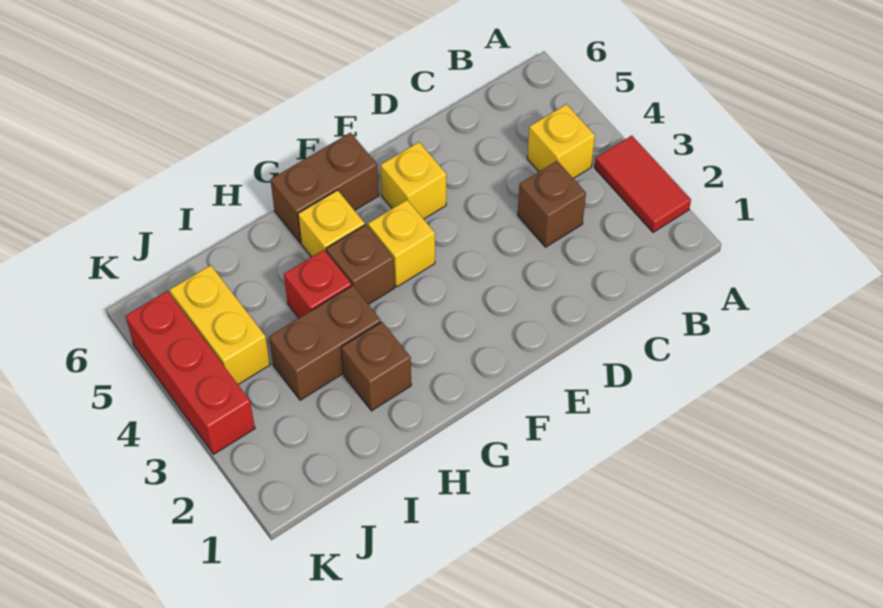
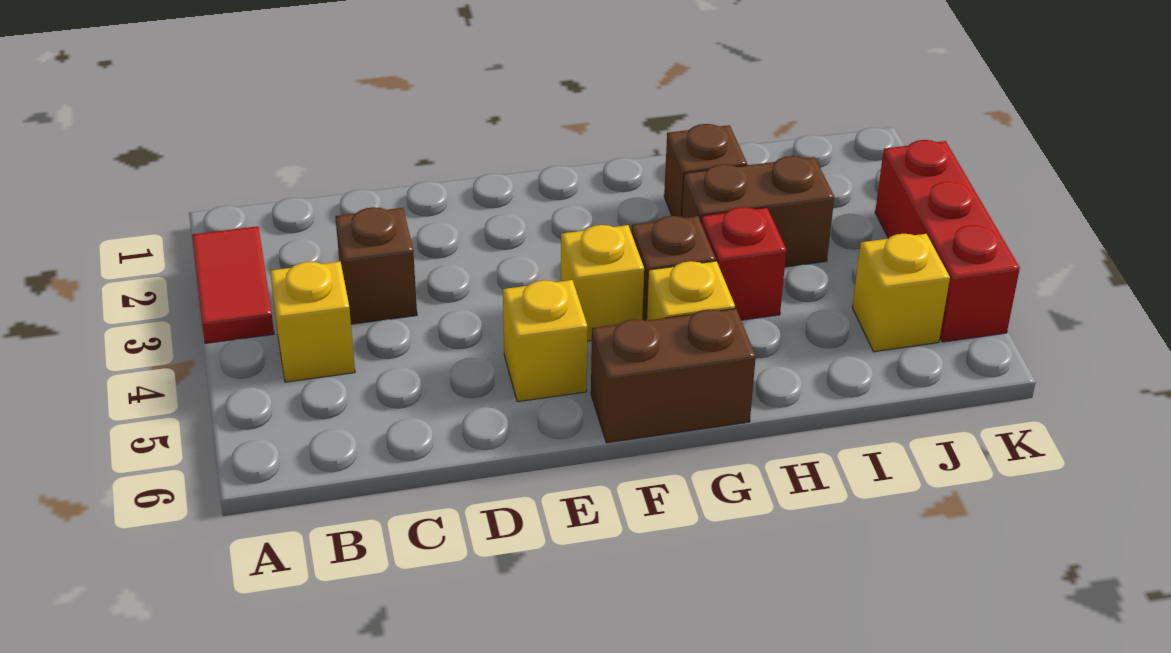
yellow 1x2 brick [170,265,270,384] -> yellow 1x1 brick [852,234,950,352]

